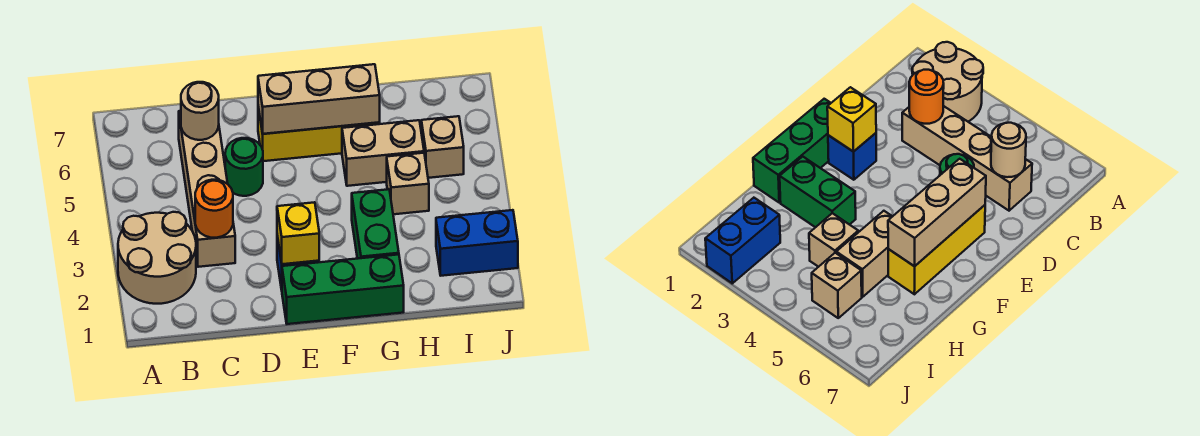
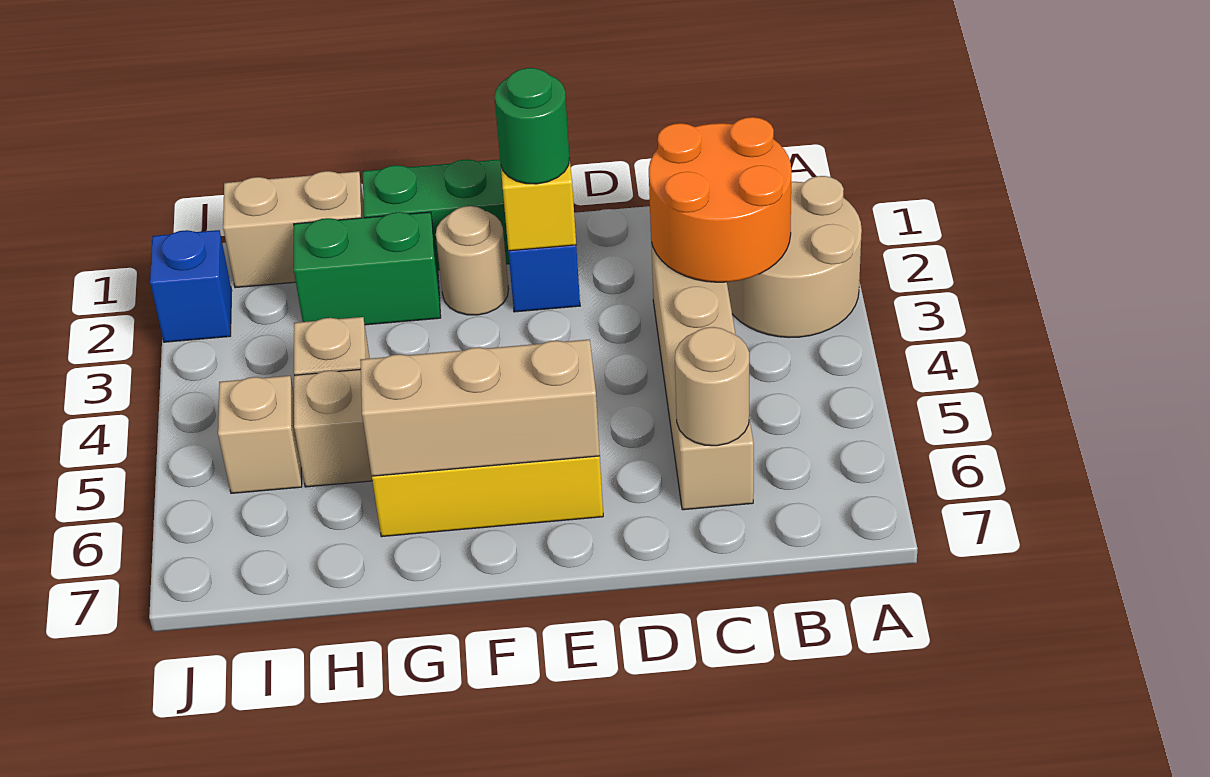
orange 1x1 round brick [195,180,233,238] -> orange 2x2 round brick [649,117,792,282]
green 1x1 round brick [225,138,263,196] -> green 1x1 round brick moved to [495,68,570,184]
none -> tan 1x1 round brick [436,206,509,315]
green 1x2 brick [352,189,399,259] -> green 1x2 brick turned to [294,212,441,325]
none -> tan 1x2 brick [223,171,364,288]
blue 1x2 brick [436,210,518,276] -> blue 1x1 brick [150,230,232,342]

